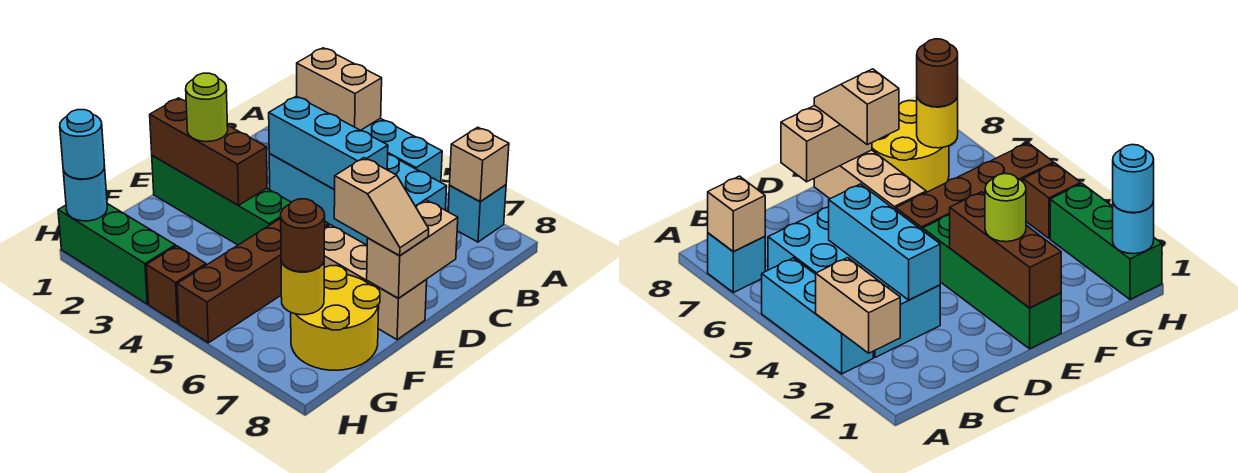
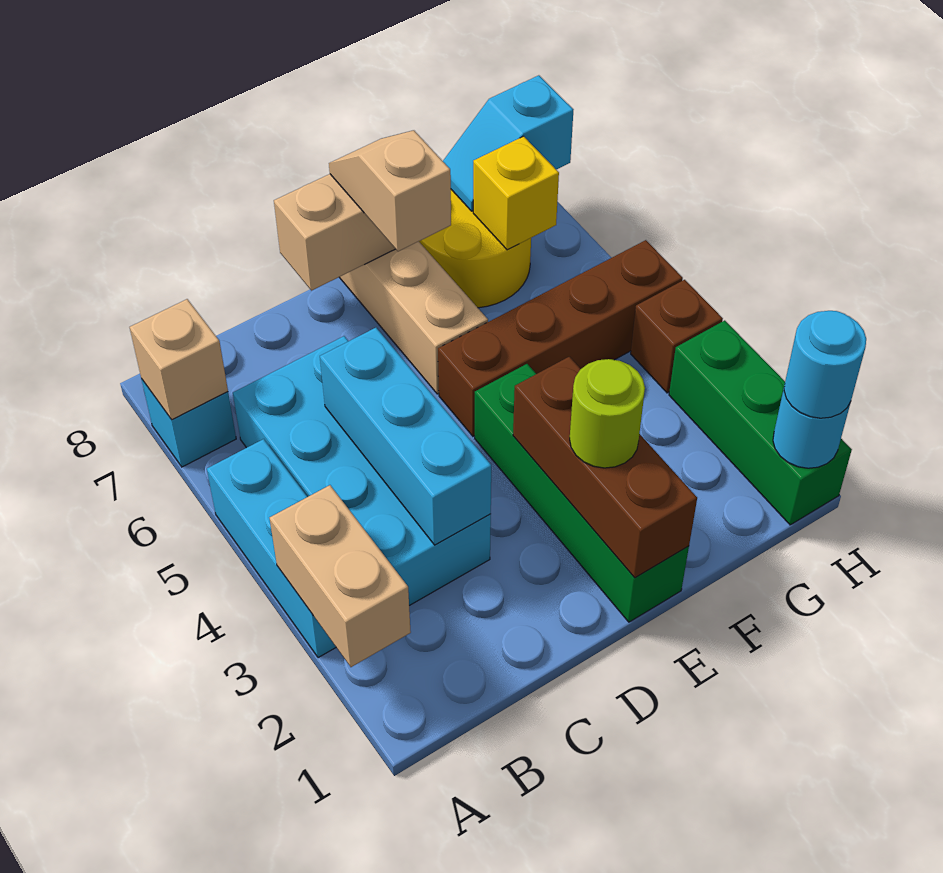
yellow 1x1 round brick [281,262,324,315] -> yellow 1x1 brick [473,136,559,250]
brown 1x1 round brick [281,199,325,272] -> none
none -> cyan 1x2 slope [443,75,573,211]

